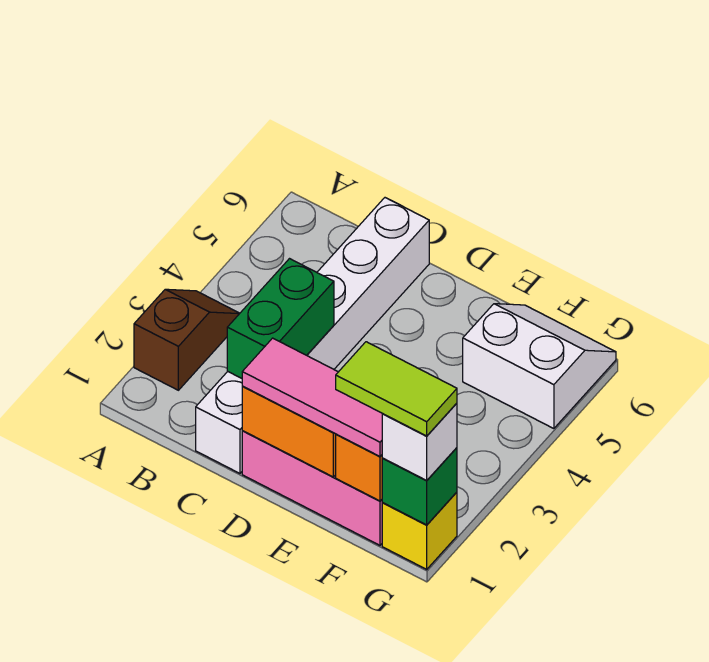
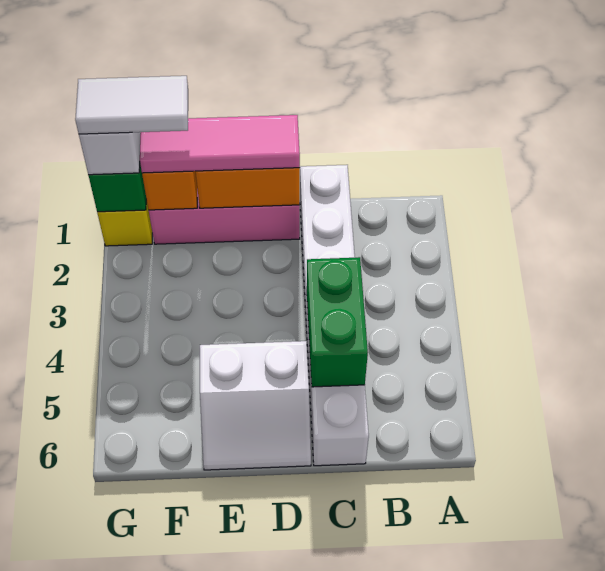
brown 1x2 slope [134,289,240,390] -> none
green 1x2 brick [227,259,334,378] -> green 1x2 brick moved to [307,257,368,387]
lime 1x2 tile [336,342,457,436] -> white 1x2 tile [75,76,188,134]
white 2x2 slope [463,304,616,429] -> white 2x2 slope moved to [200,341,311,470]

